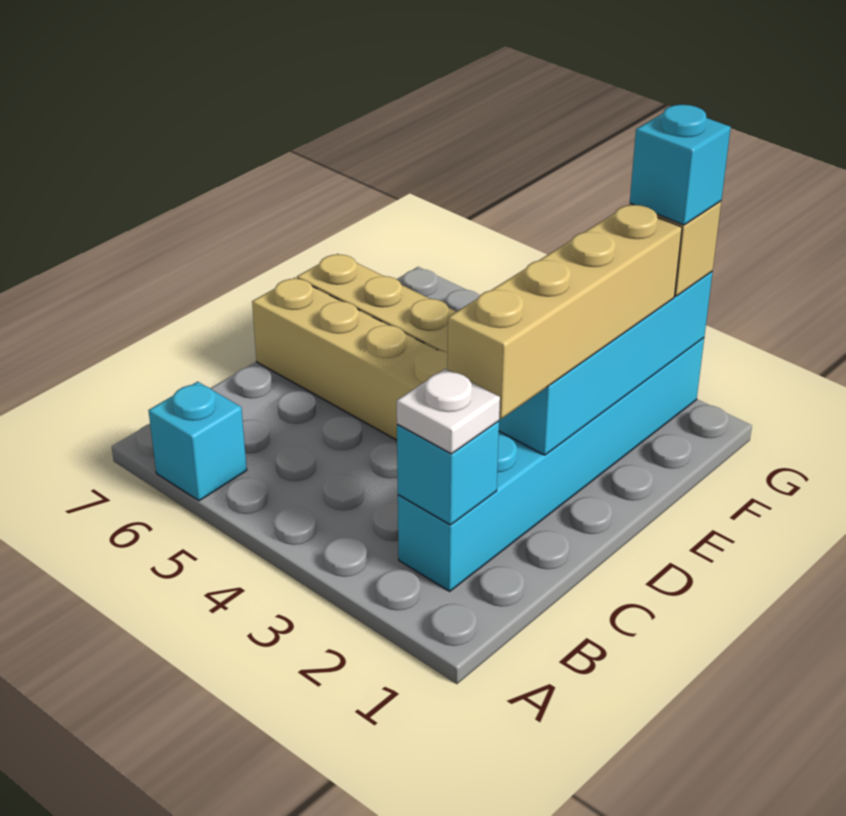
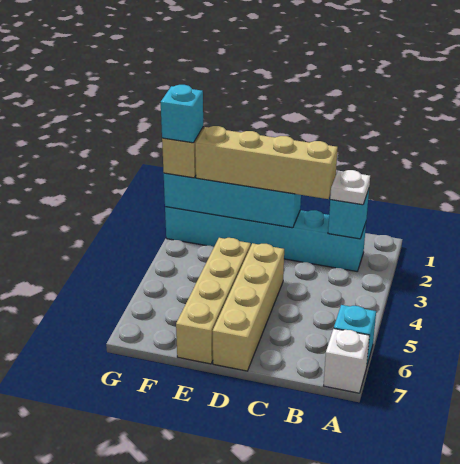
none -> white 1x1 brick [324,328,370,393]

